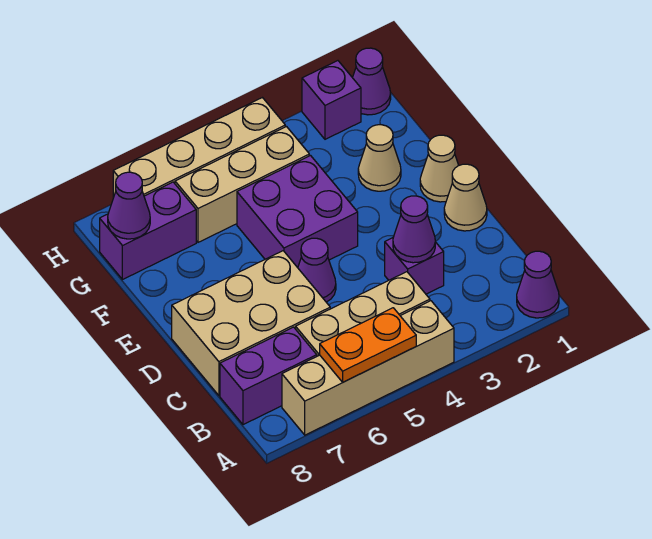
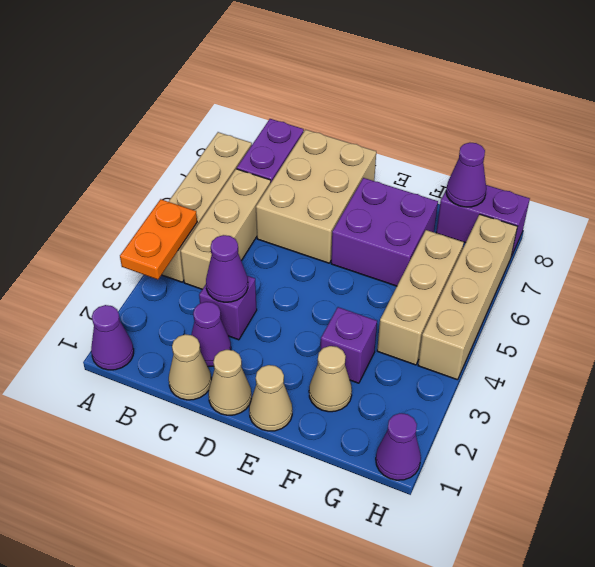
orange 1x2 plate [320,308,416,382] -> orange 1x2 plate moved to [120,199,197,280]
none -> tan 1x1 cone [169,334,211,400]
purple 1x1 cone [298,238,336,302] -> purple 1x1 cone moved to [191,302,231,367]
purple 2x2 brick [237,156,358,268] -> purple 2x2 brick moved to [331,178,438,286]
purple 1x2 brick [100,182,196,280] -> purple 1x2 brick turned to [436,185,530,256]
purple 1x1 brick [302,61,361,139] -> purple 1x1 brick moved to [321,307,377,383]

